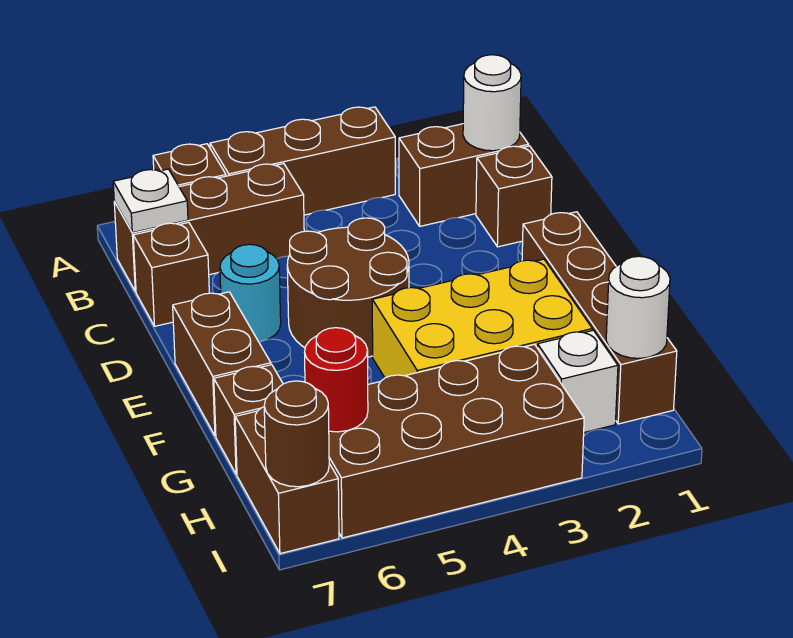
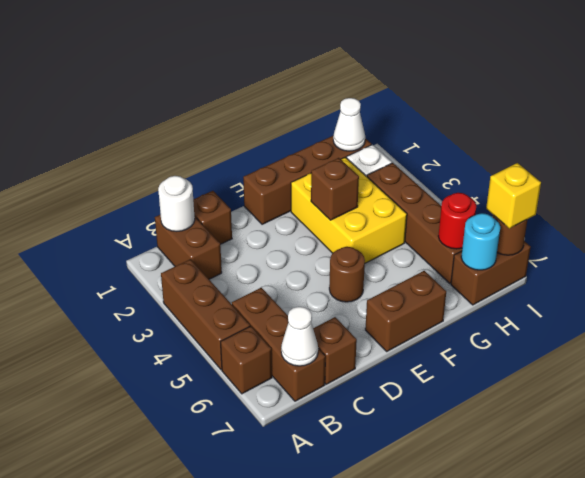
white 1x1 plate [113,169,188,233] -> white 1x1 cone [281,307,318,366]
brown 2x2 round brick [287,218,409,357] -> brown 1x1 round brick [329,247,365,302]
cyan 1x1 round brick [220,244,281,342] -> cyan 1x1 round brick moved to [461,213,500,270]
brown 1x1 brick [214,365,283,474] -> brown 1x1 brick moved to [311,158,359,220]
white 1x1 round brick [606,256,670,358] -> white 1x1 cone [333,98,365,151]
brown 2x4 brick [329,344,584,538] -> brown 1x4 brick [367,163,462,284]
none -> yellow 1x1 brick [486,163,541,228]

